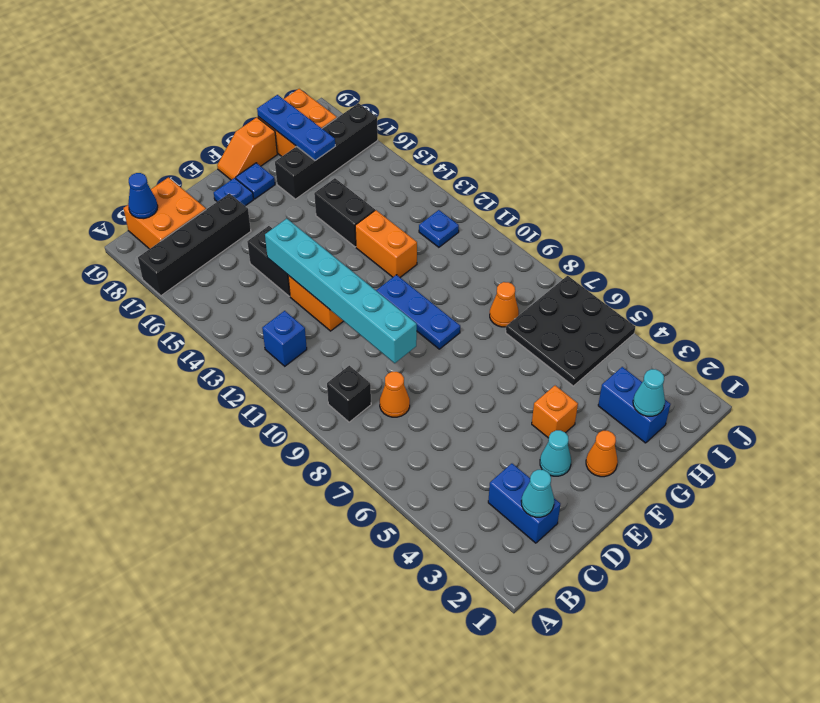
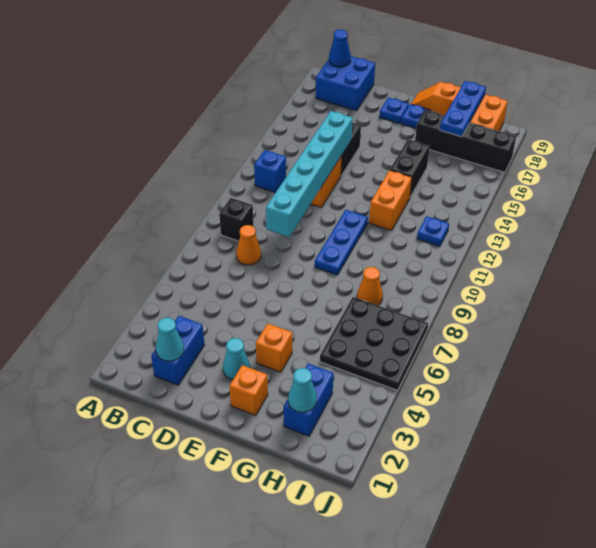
black 1x4 brick [138,193,251,296] -> none
orange 2x2 brick [123,177,206,249] -> blue 2x2 brick [316,56,375,111]
orange 1x1 cone [586,431,618,477] -> orange 1x1 brick [229,365,268,415]

